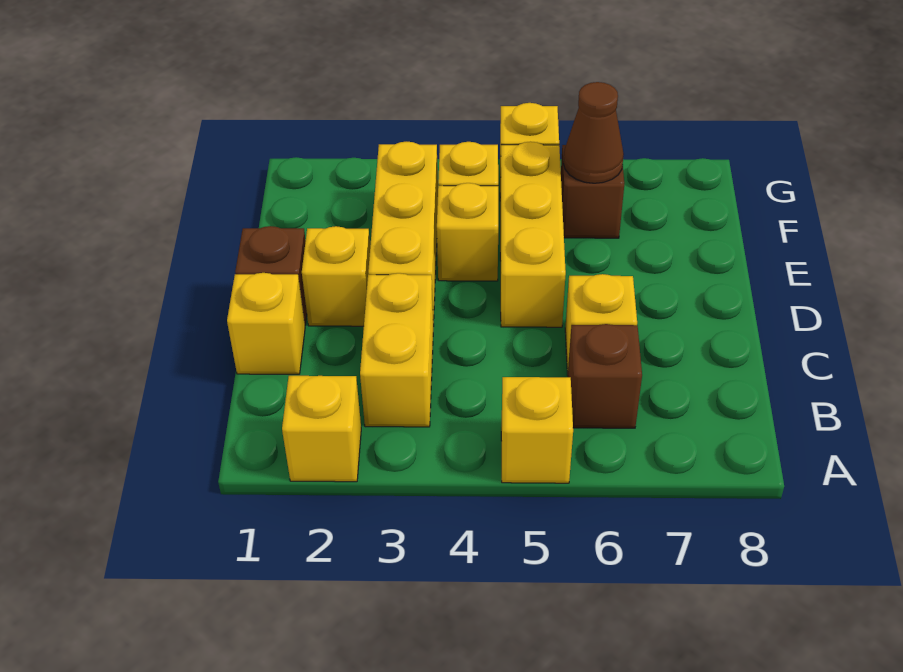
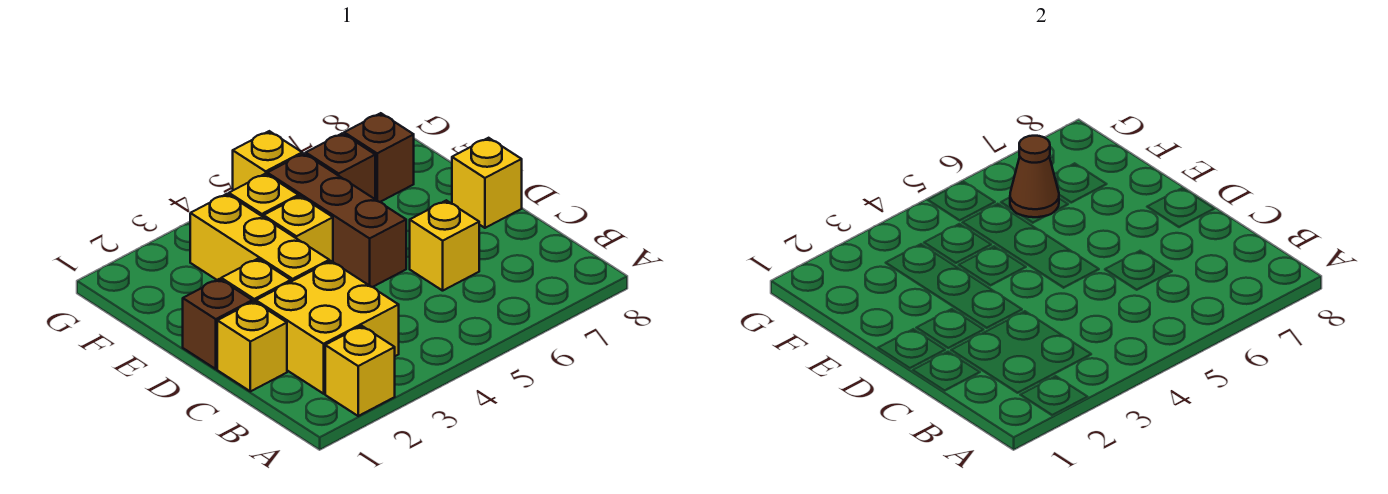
yellow 1x1 brick [501,377,573,483] -> yellow 1x1 brick moved to [452,138,522,228]
yellow 1x2 brick [360,273,433,427] -> yellow 2x2 brick [256,261,399,394]
brown 1x1 brick [568,324,642,428] -> brown 1x1 brick moved to [344,113,414,202]
yellow 1x3 brick [500,142,566,327] -> brown 1x3 brick [267,154,406,287]

